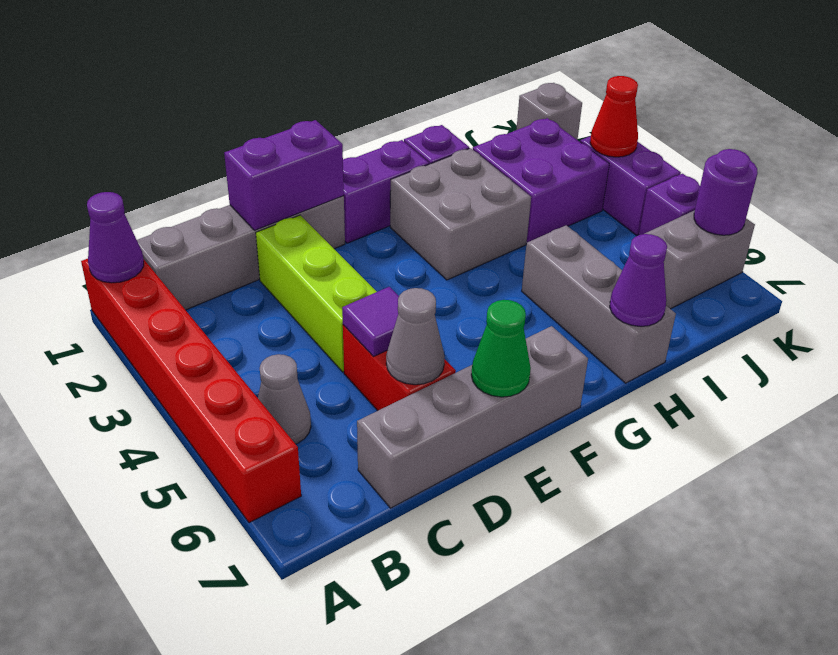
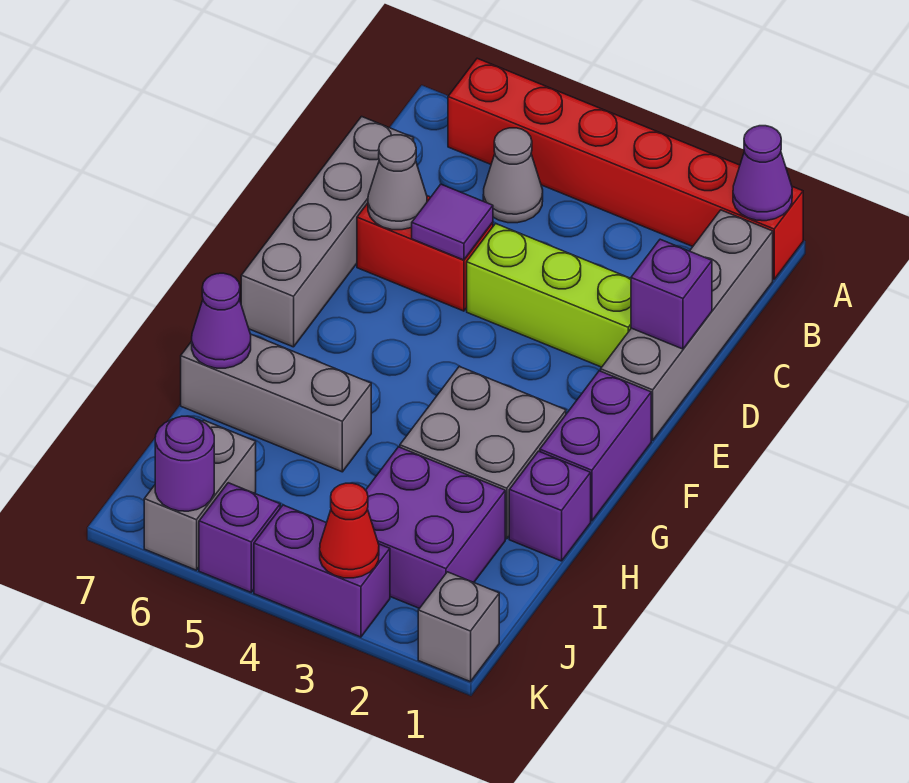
purple 1x2 brick [224,120,344,230] -> purple 1x1 brick [631,239,712,349]
green 1x1 cone [471,300,531,397] -> none

